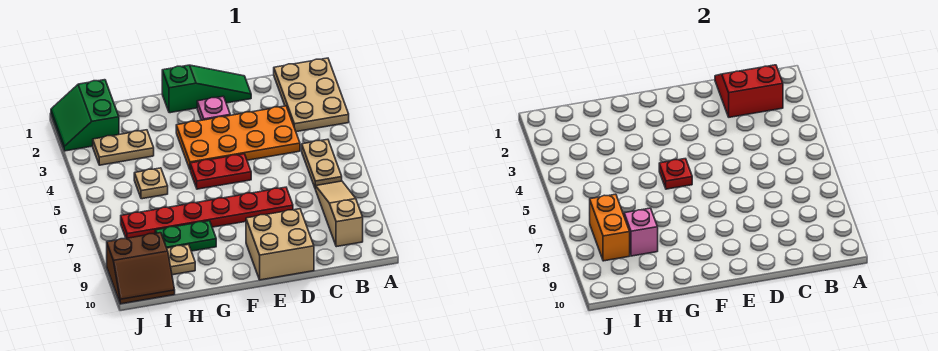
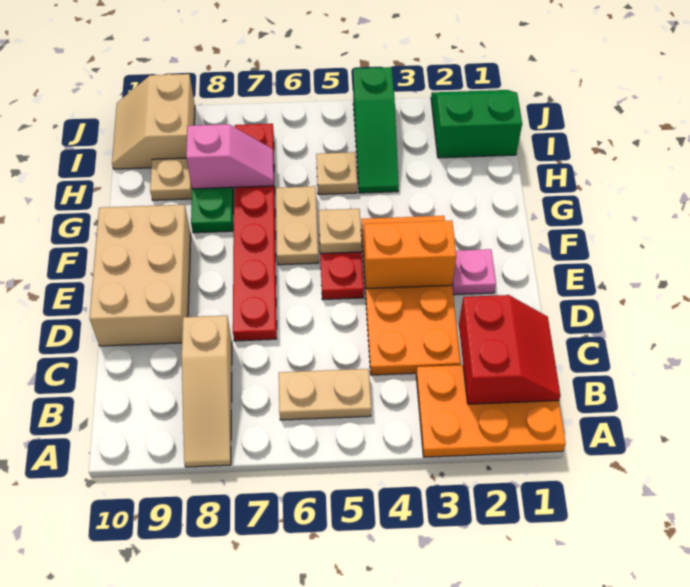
tan 2x3 plate [274,58,349,132] -> orange 2x3 plate [416,365,566,457]
tan 1x3 slope [316,181,363,247] -> tan 1x3 slope turned to [182,316,232,467]
green 1x3 slope [162,65,251,113] -> green 1x3 slope moved to [353,67,399,193]
tan 2x2 brick [246,209,314,280] -> tan 2x3 brick [90,205,191,346]
red 1x1 plate [659,159,692,189] -> tan 1x1 plate [319,209,362,254]
tan 1x2 plate [93,130,154,165] -> tan 1x2 plate moved to [276,186,319,265]
orange 1x2 brick [590,194,630,261] -> orange 1x2 brick moved to [364,220,456,289]
brown 2x2 slope [107,233,175,304] -> tan 2x2 slope [112,74,195,169]

